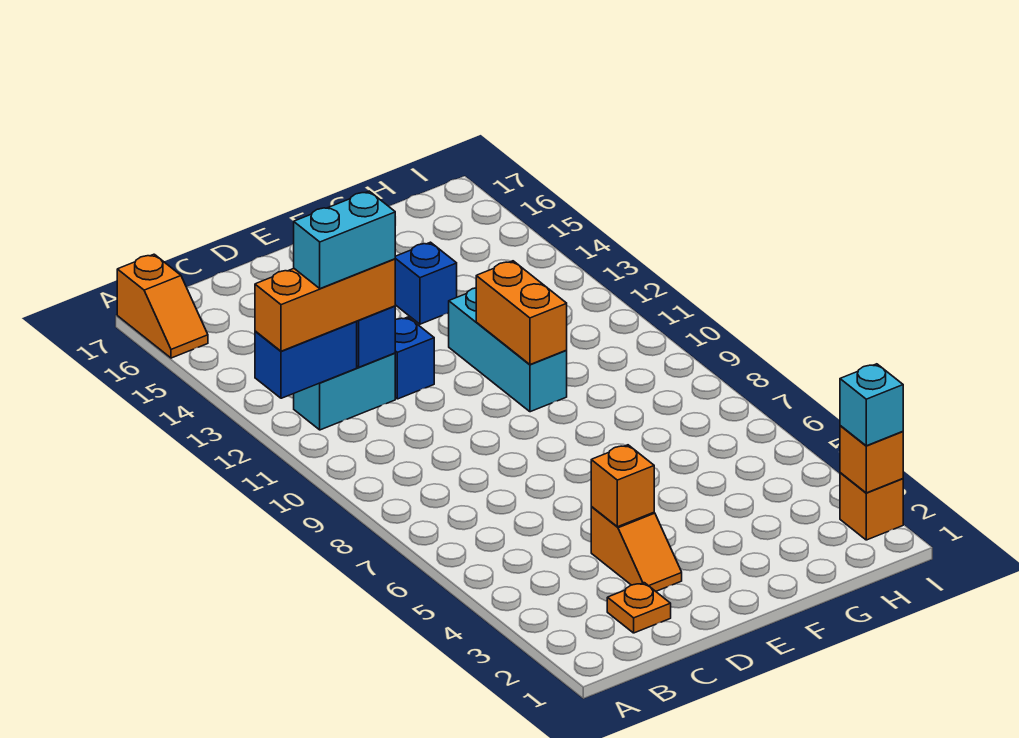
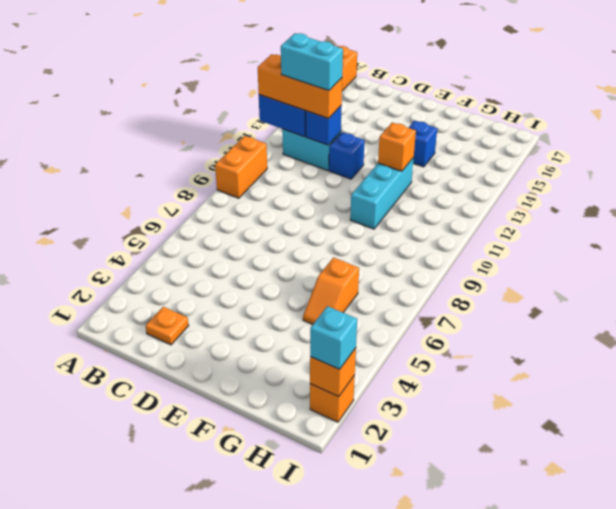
orange 1x2 slope [591,507,682,591] -> orange 1x2 slope moved to [303,258,359,324]
orange 1x1 brick [591,445,654,527] -> orange 1x1 brick moved to [378,123,416,171]
orange 1x2 brick [476,261,567,365] -> orange 1x2 brick moved to [215,136,267,198]

